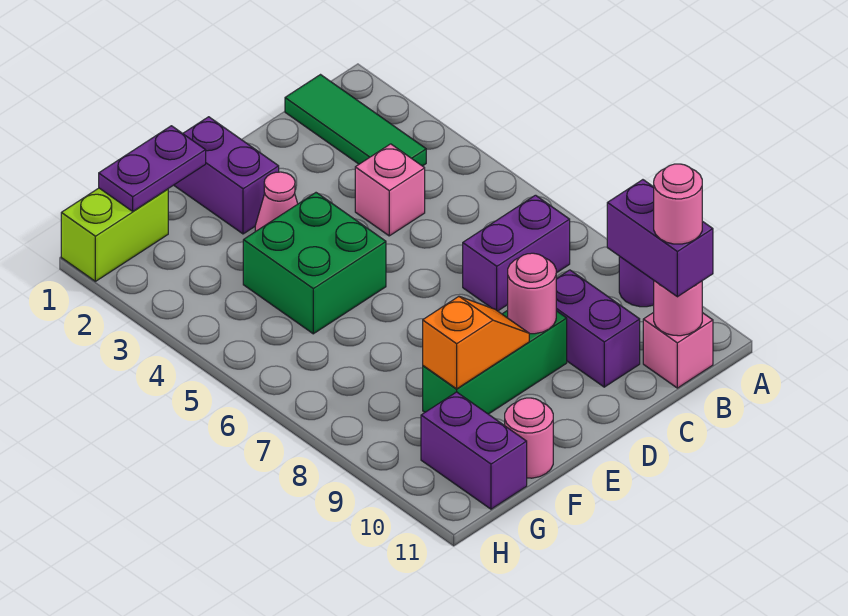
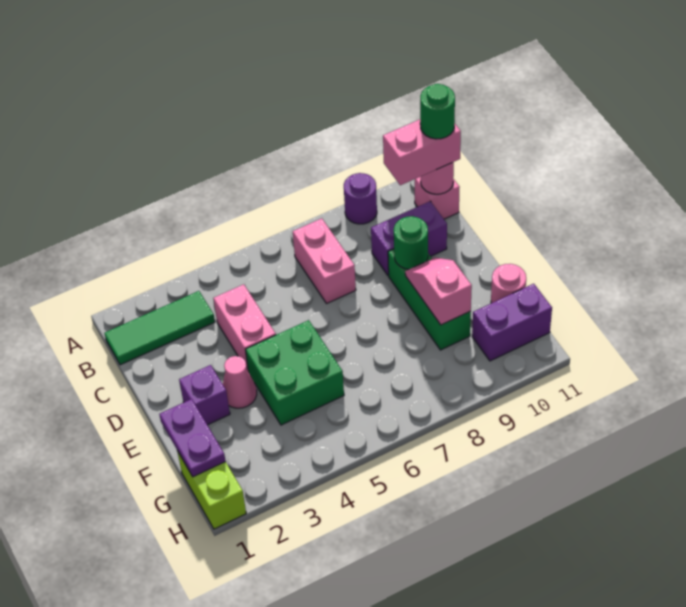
purple 1x2 brick [463,195,570,311] -> pink 1x2 brick [293,218,356,304]
purple 1x2 brick [607,180,713,297] -> pink 1x2 brick [383,120,461,185]
pink 1x1 round brick [654,164,702,244] -> green 1x1 round brick [420,84,455,139]
pink 1x1 brick [355,144,425,236] -> pink 1x2 brick [213,284,276,370]
pink 1x1 round brick [508,253,556,334] -> green 1x1 round brick [394,216,428,269]
purple 1x2 brick [174,117,279,234] -> purple 1x1 brick [179,365,230,425]
orange 1x2 slope [423,297,529,389] -> pink 1x2 slope [405,257,472,325]

